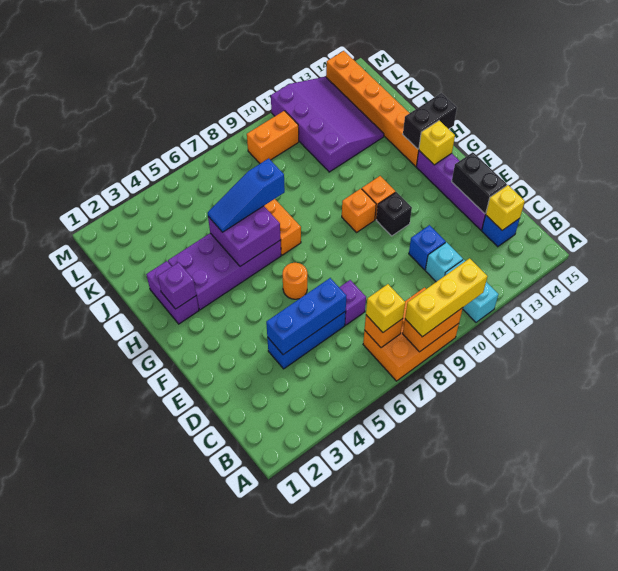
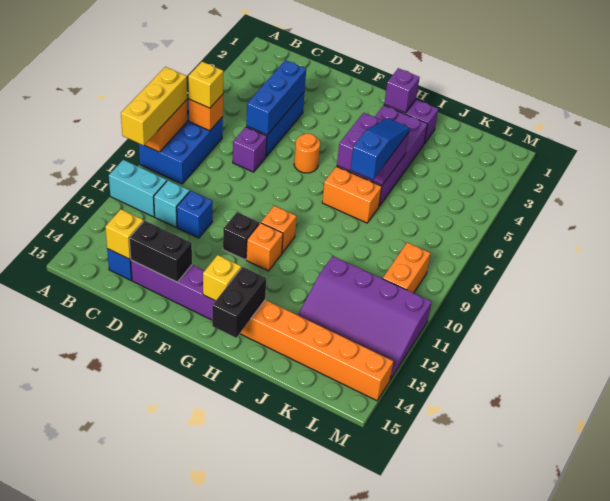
orange 2x3 brick [363,288,459,381] -> blue 2x3 brick [139,101,223,184]

